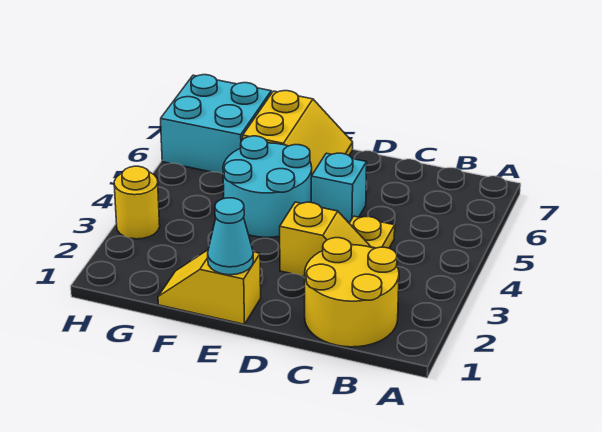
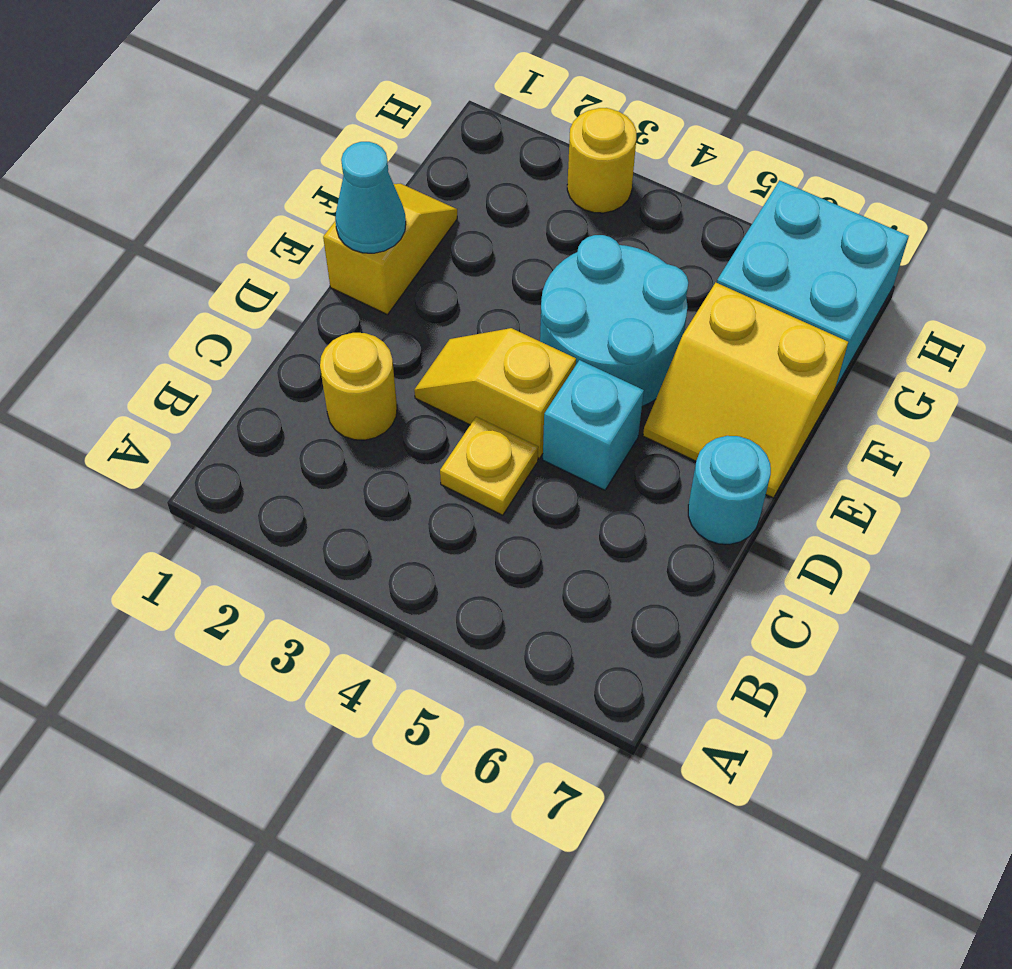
yellow 2x2 round brick [305,238,399,347] -> yellow 1x1 round brick [320,333,397,440]
yellow 1x2 slope [280,202,372,276] -> yellow 1x2 slope turned to [414,328,576,459]
none -> cyan 1x1 round brick [688,436,771,544]

